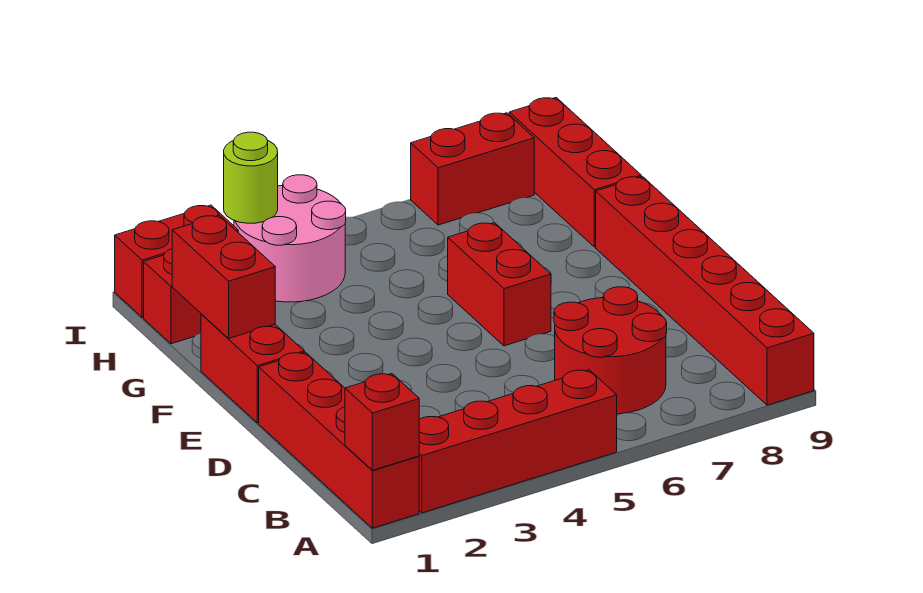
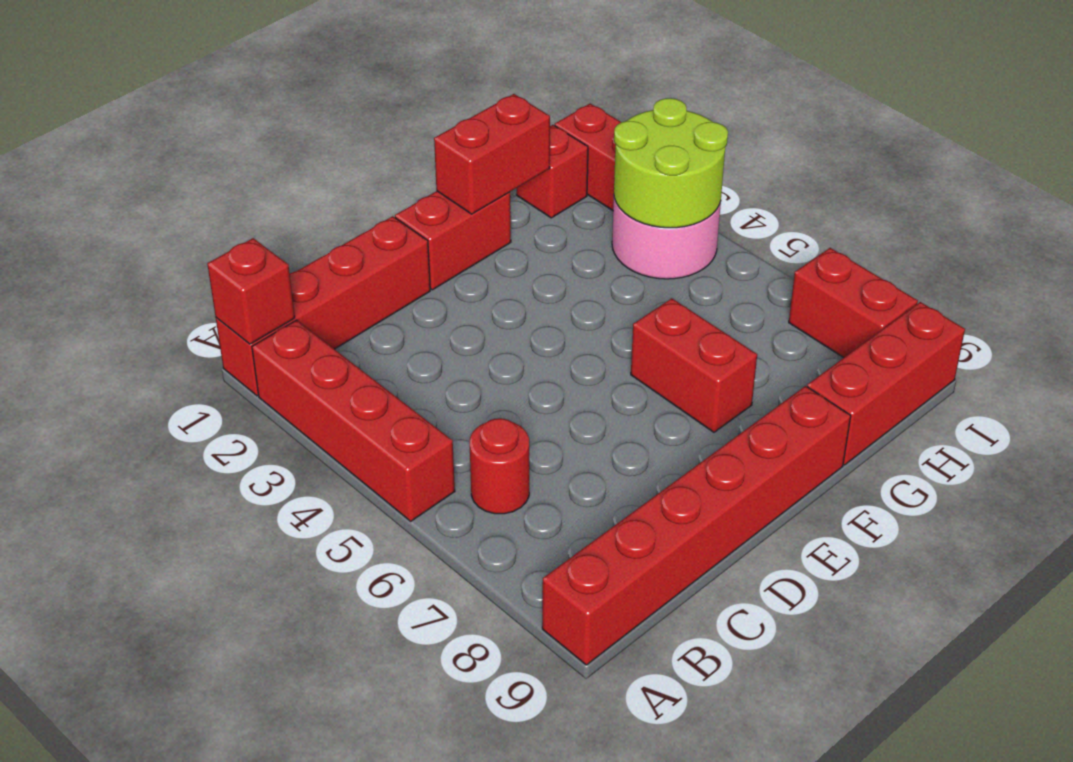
red 2x2 round brick [554,287,667,414] -> red 1x1 round brick [470,418,529,514]
red 1x2 brick [448,223,551,346] -> red 1x2 brick turned to [631,298,757,432]
lime 1x1 round brick [224,132,278,223] -> lime 2x2 round brick [614,98,728,228]

